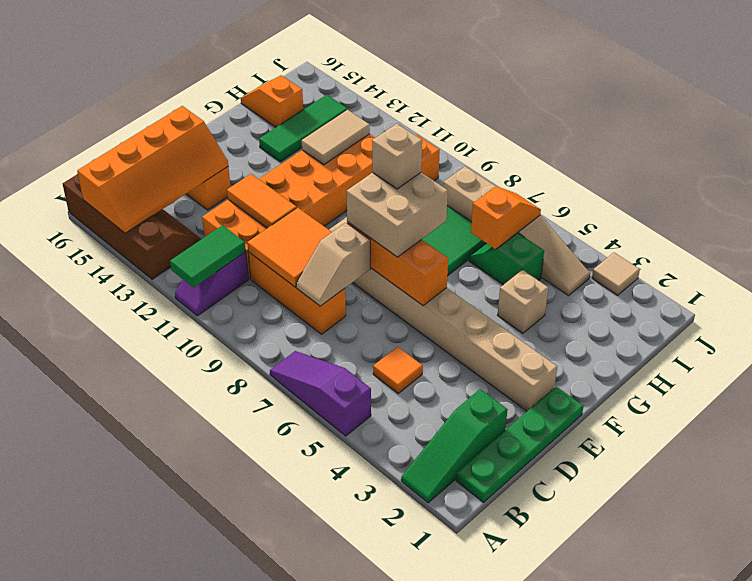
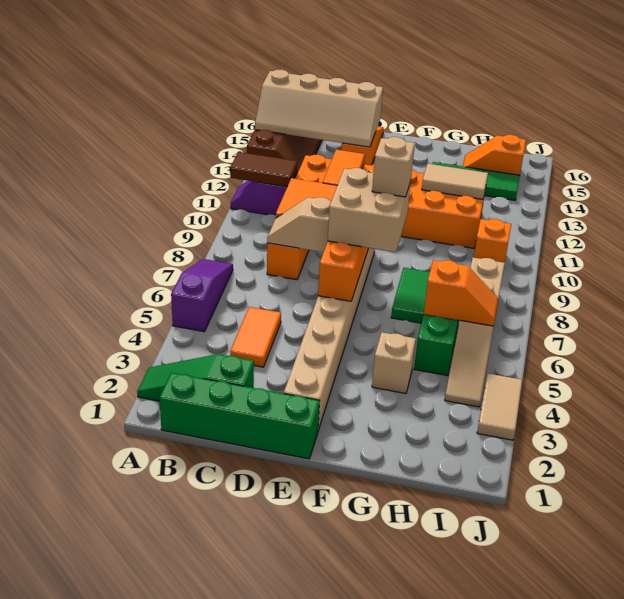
green 1x2 tile [170,225,246,288] -> brown 1x2 tile [230,152,297,187]
orange 2x4 slope [77,106,228,233] -> tan 2x4 slope [255,70,383,147]
green 1x4 plate [456,386,583,502] -> green 1x4 brick [159,373,319,459]
orange 1x1 tile [373,347,423,393] -> orange 1x2 tile [230,307,281,367]
orange 1x2 slope [241,75,303,127] -> orange 1x2 slope turned to [463,135,526,175]
tan 1x1 tile [592,253,640,295] -> tan 1x2 tile [477,374,522,440]

